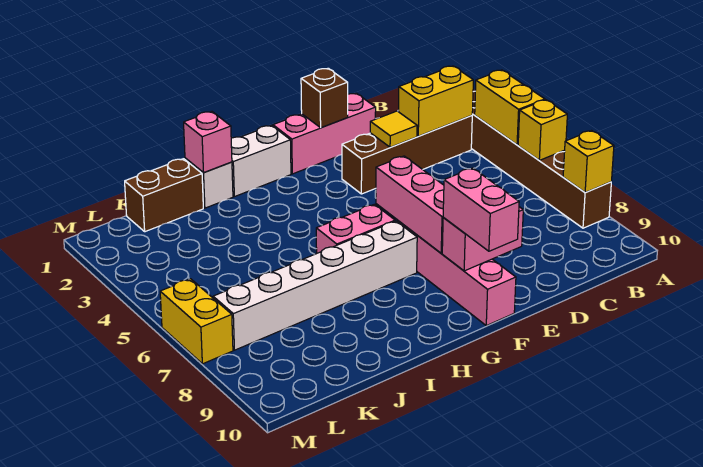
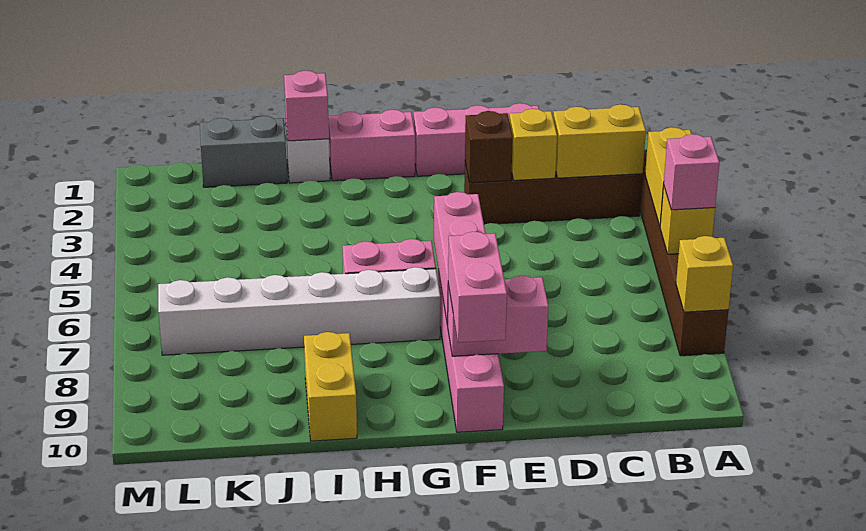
none -> pink 1x1 brick [664,134,719,210]
yellow 1x1 tile [370,111,417,147] -> yellow 1x1 brick [509,109,557,180]
brown 1x1 brick [301,68,348,128] -> brown 1x1 brick moved to [465,111,513,183]
white 1x2 brick [231,125,291,197] -> pink 1x2 brick [328,110,415,181]
brown 1x2 brick [125,159,203,232] -> grey 1x2 brick [200,116,287,187]
yellow 1x2 brick [160,279,233,364] -> yellow 1x2 brick moved to [304,332,357,441]

